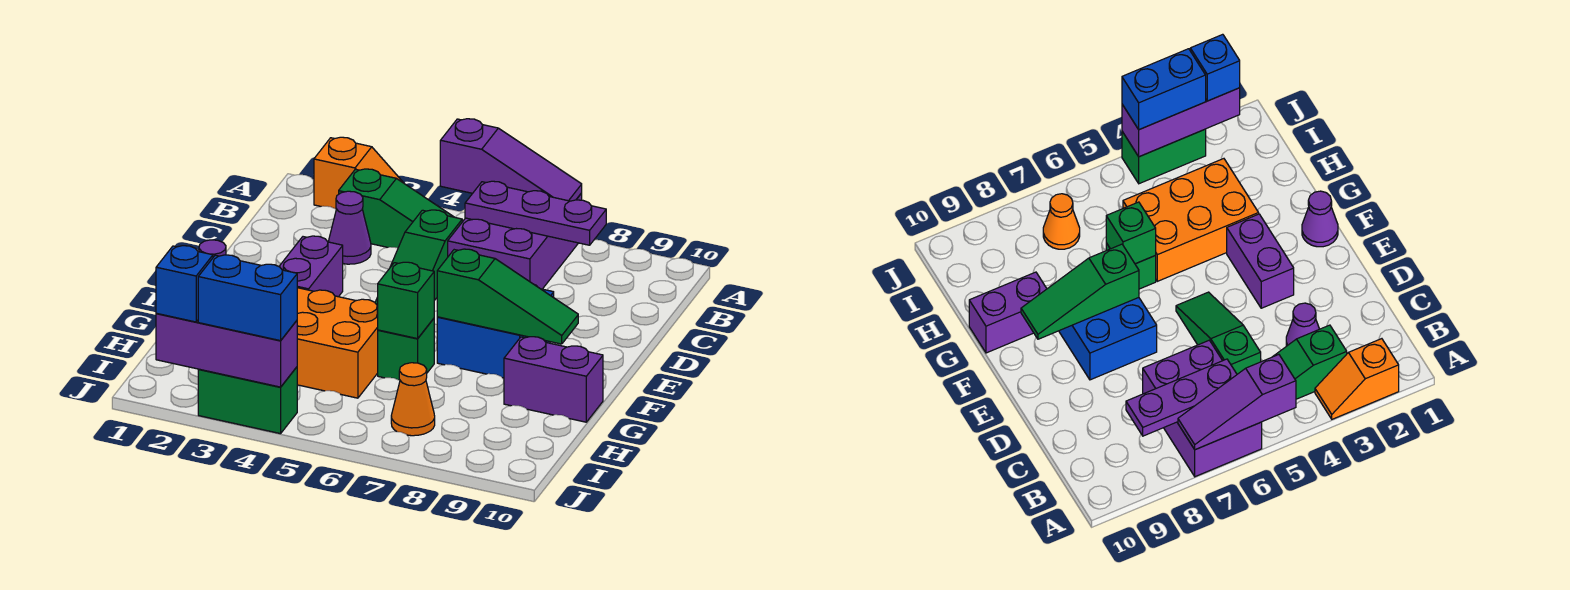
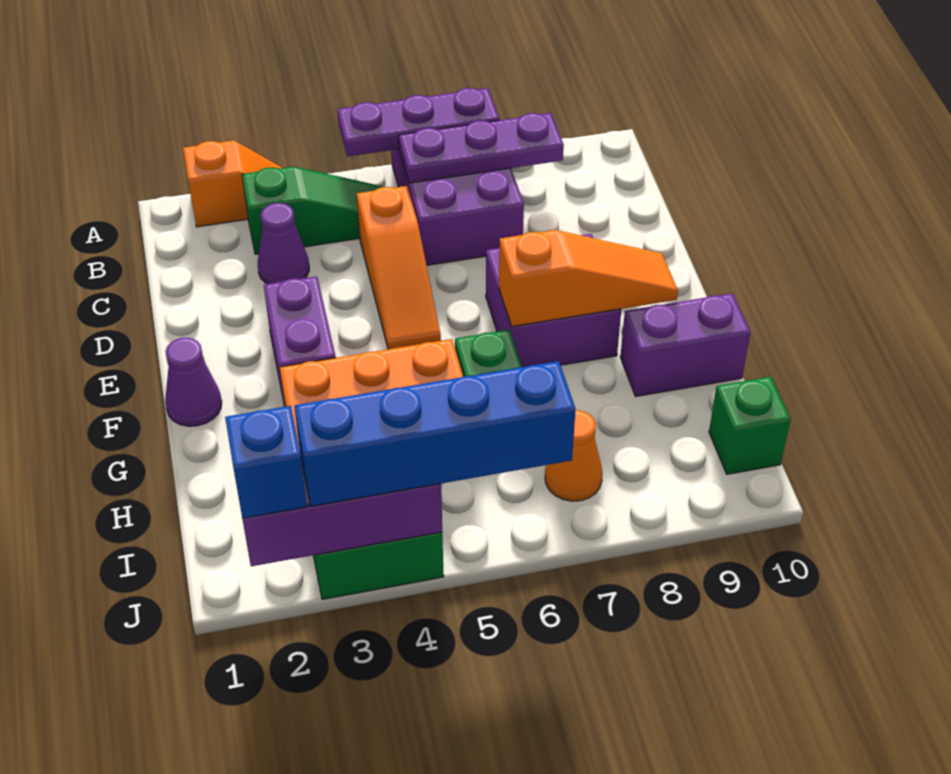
purple 1x3 slope [440,119,582,201] -> purple 1x3 plate [338,88,499,156]
green 1x3 slope [375,210,462,305] -> orange 1x3 slope [357,186,441,349]
blue 2x2 brick [437,285,554,378] -> purple 2x2 brick [486,234,621,367]
green 1x3 slope [437,249,578,344] -> orange 1x3 slope [499,230,678,327]
green 1x1 brick [377,262,434,339] -> green 1x1 brick moved to [709,377,791,474]
blue 1x2 brick [198,255,297,341] -> blue 1x4 brick [294,361,576,506]

